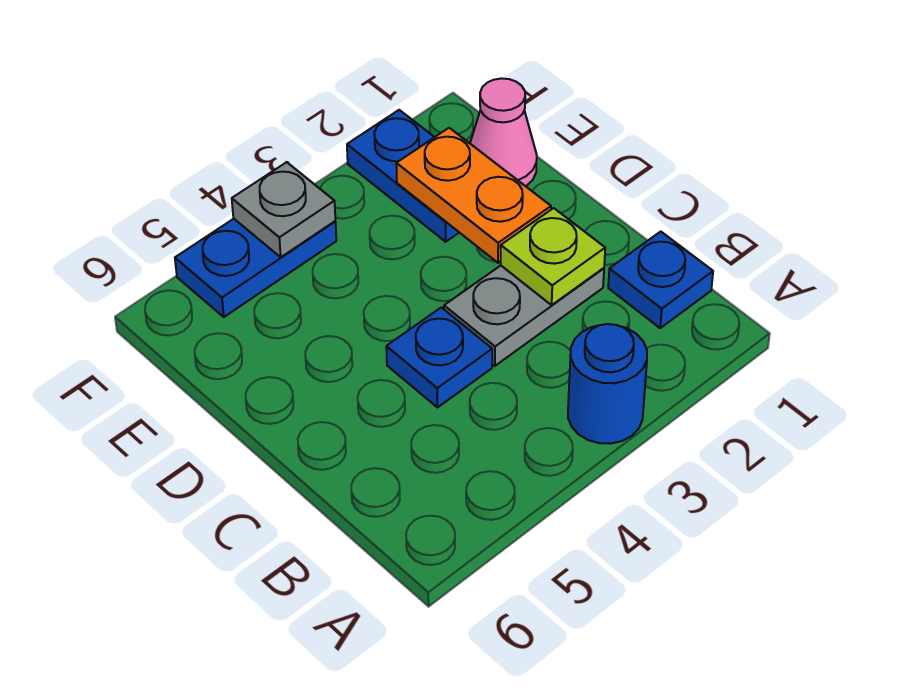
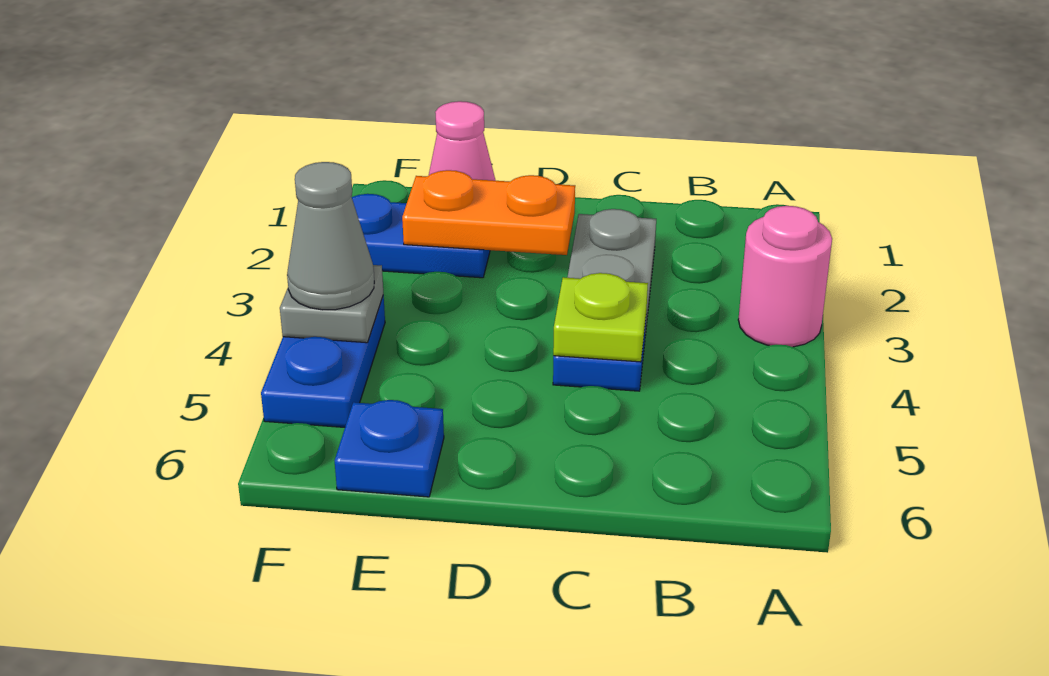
blue 1x1 round brick [568,324,647,444] -> pink 1x1 round brick [738,206,832,347]
blue 1x1 plate [608,232,713,328] -> blue 1x1 plate moved to [335,400,444,497]
lime 1x1 plate [501,208,605,305] -> lime 1x1 plate moved to [553,273,648,362]
none -> grey 1x1 cone [287,162,374,310]

